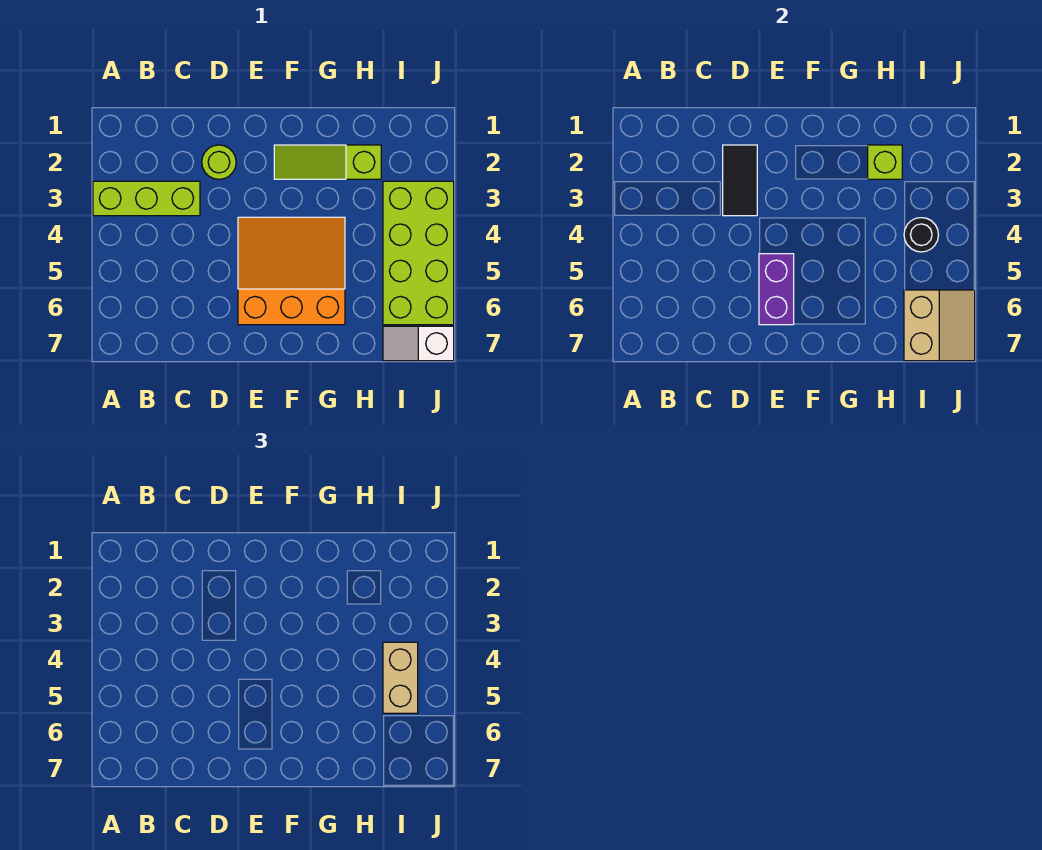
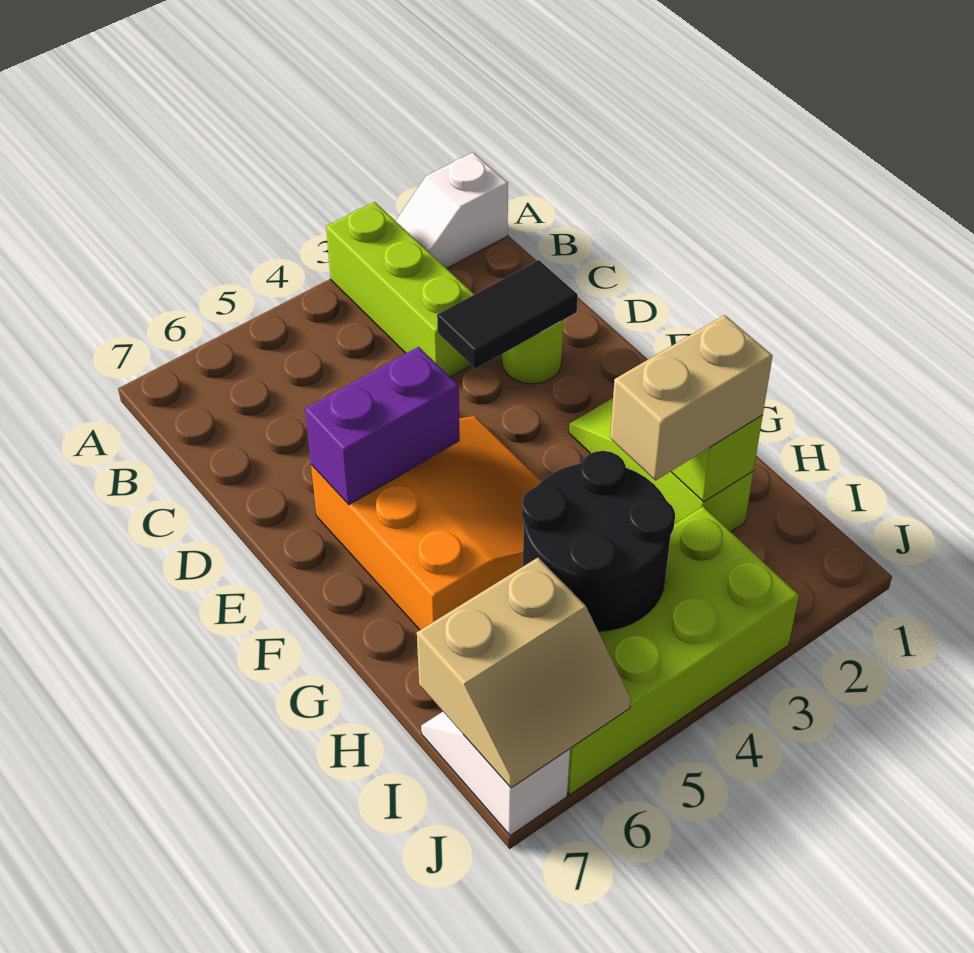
none -> white 1x2 slope [396,153,508,268]
black 1x1 round brick [904,218,939,252] -> black 2x2 round brick [522,451,675,631]
tan 1x2 brick [383,642,418,713] -> tan 1x2 brick moved to [610,315,772,480]

